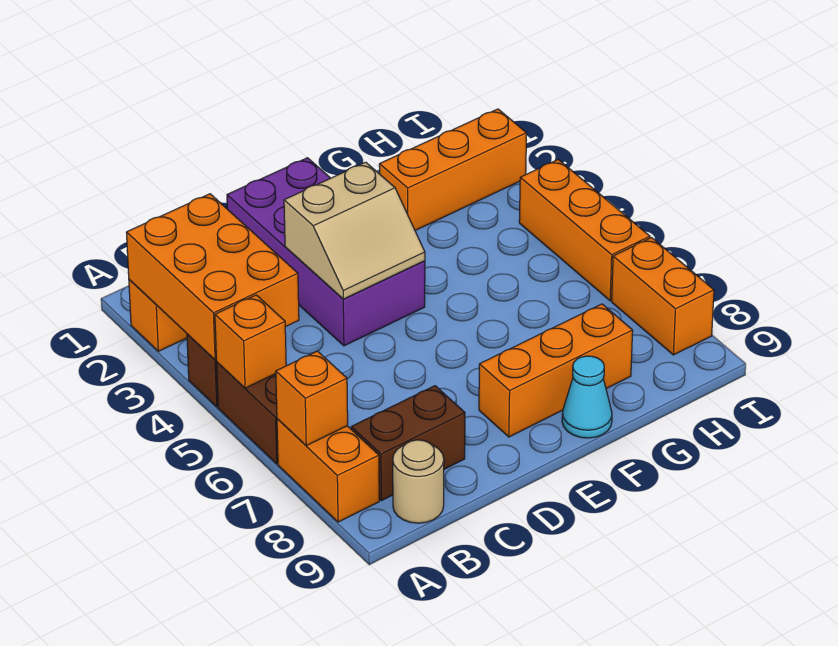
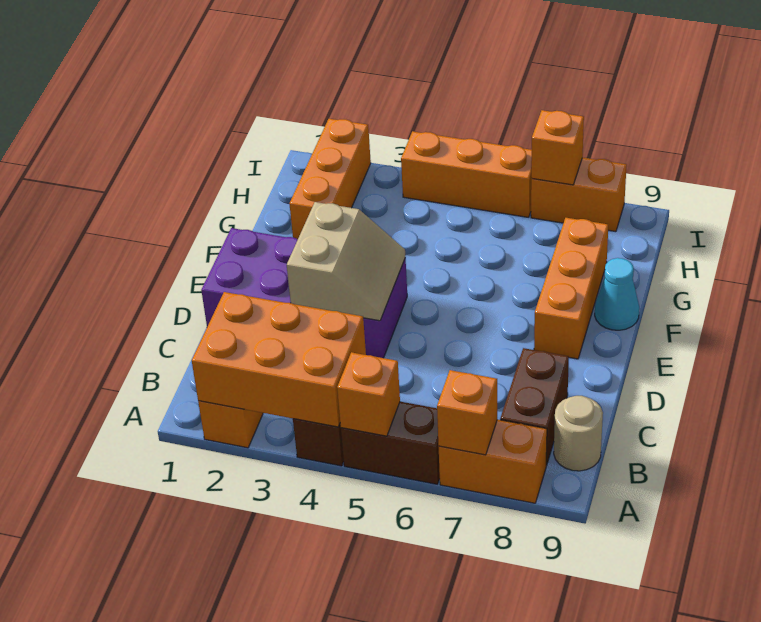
none -> orange 1x1 brick [531,110,584,185]

